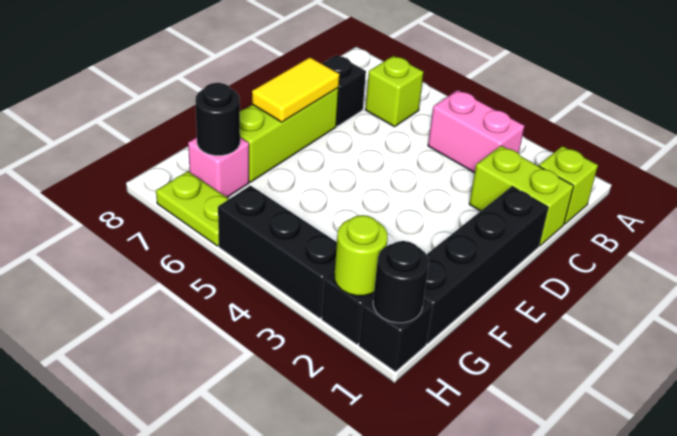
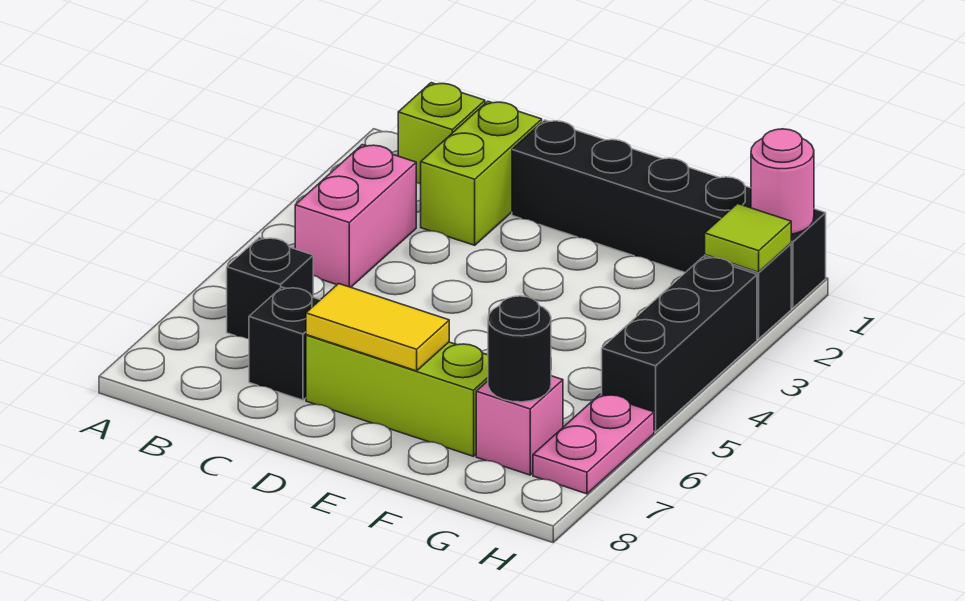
lime 1x1 brick [365,56,424,127] -> black 1x1 brick [227,237,313,339]
black 1x1 round brick [373,241,429,323] -> pink 1x1 round brick [751,129,814,234]
lime 1x1 round brick [334,215,388,296] -> lime 1x1 tile [705,204,791,272]
lime 1x2 plate [156,171,229,246] -> pink 1x2 plate [533,394,654,494]

